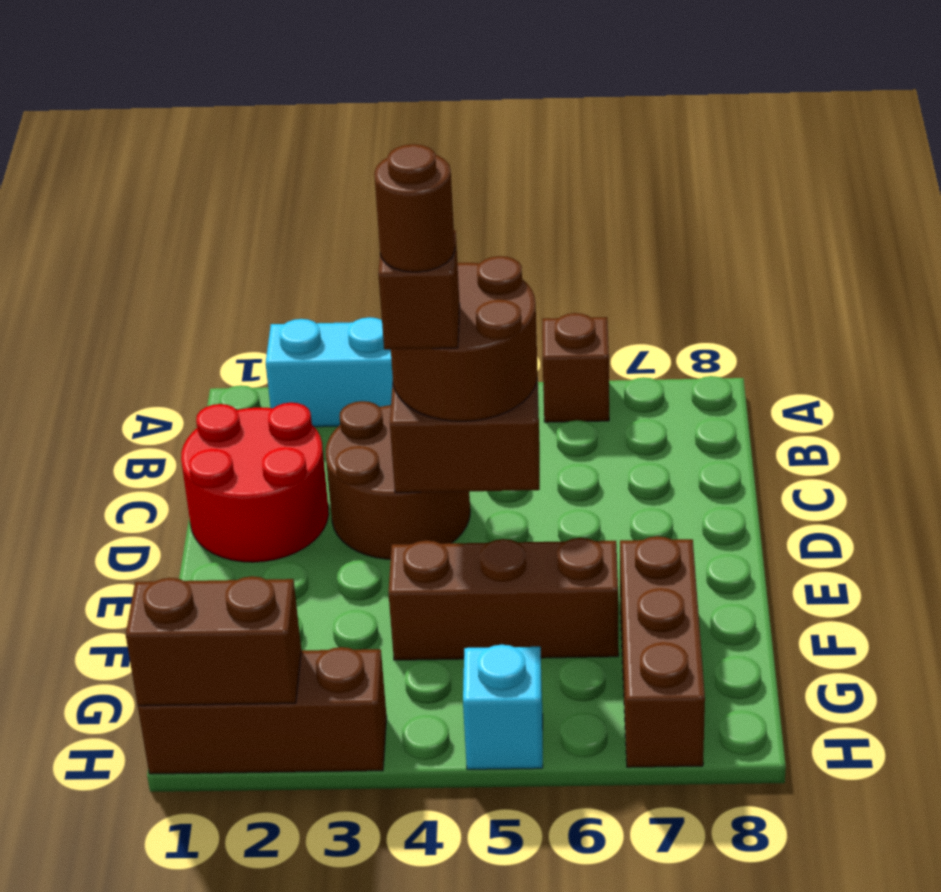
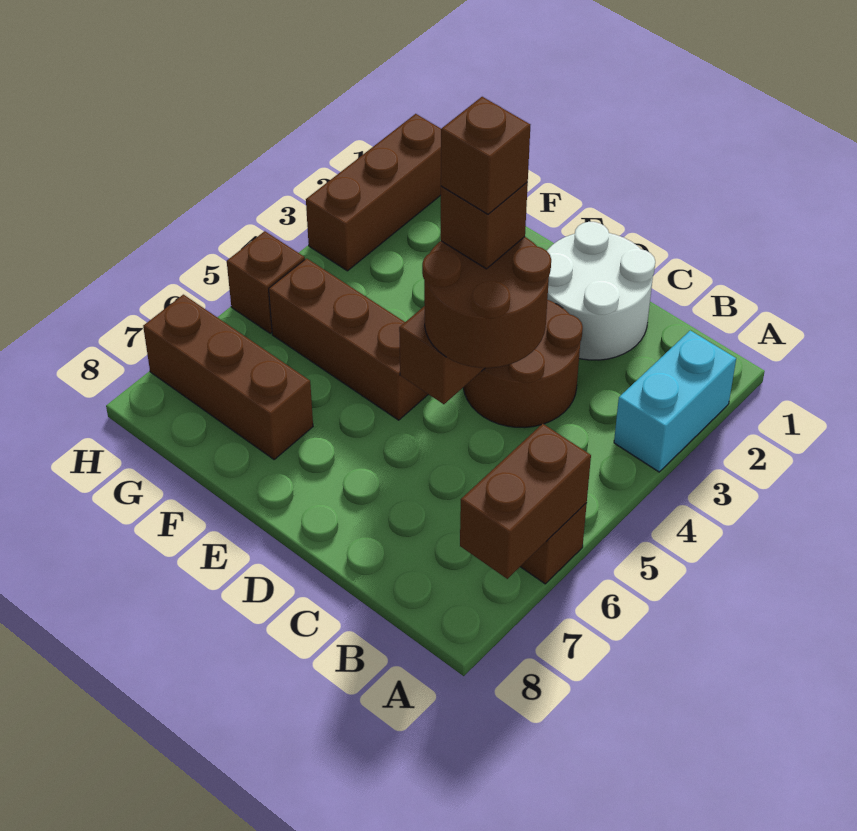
red 2x2 round brick [181,403,329,562] -> white 2x2 round brick [547,222,655,360]
brown 1x1 round brick [374,144,455,272] -> brown 1x1 brick [441,97,530,214]
brown 1x3 brick [388,538,619,660] -> brown 1x3 brick turned to [269,258,428,420]
brown 1x2 brick [126,576,301,706] -> brown 1x2 brick moved to [460,424,591,579]
cyan 1x1 brick [463,645,543,769] -> brown 1x1 brick [227,231,305,333]

